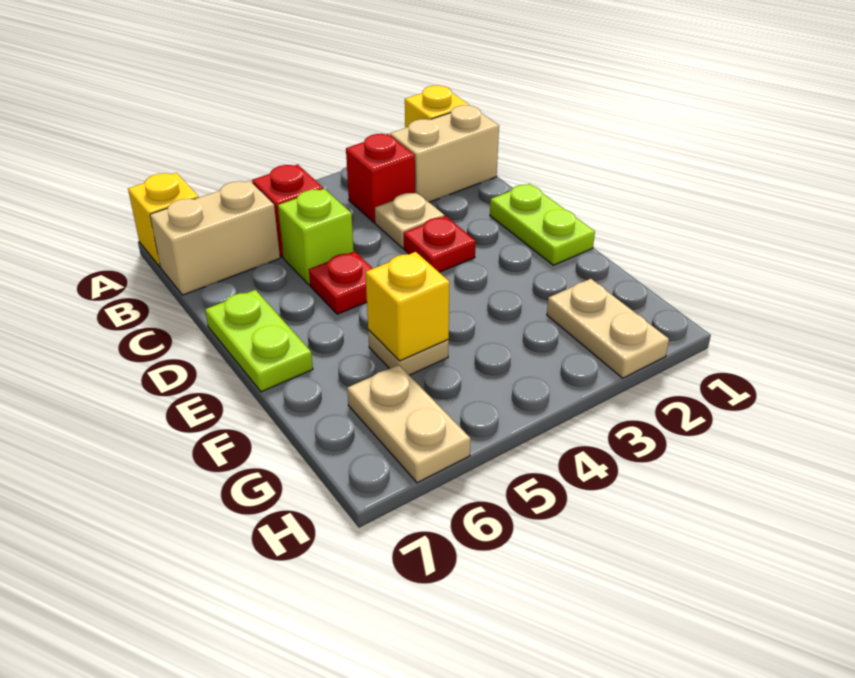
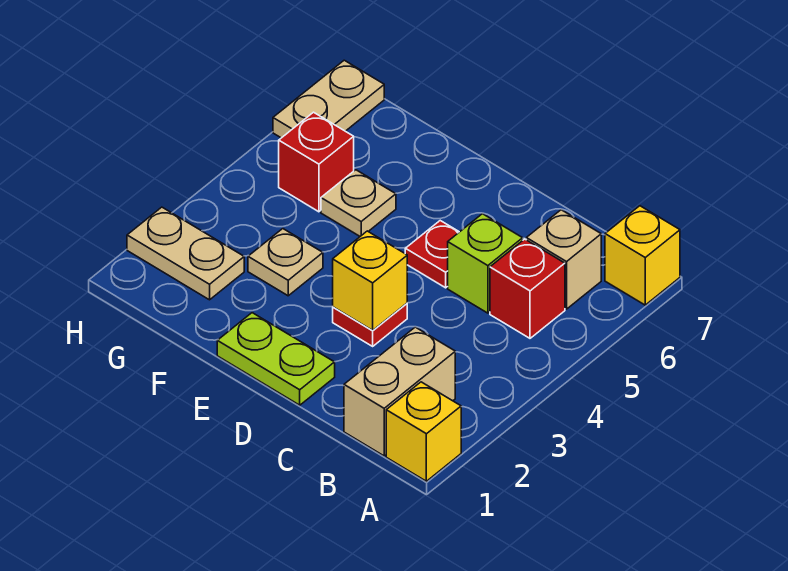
red 1x1 brick [346,134,415,223] -> red 1x1 brick moved to [279,112,354,212]
tan 1x2 brick [150,181,280,295] -> tan 1x1 brick [526,210,601,309]
tan 1x1 plate [375,192,444,248] -> tan 1x1 plate moved to [248,229,323,296]
lime 1x2 plate [205,290,313,392] -> none
yellow 1x1 brick [366,252,450,361] -> yellow 1x1 brick moved to [333,231,407,331]
tan 1x2 plate [347,365,471,483] -> tan 1x2 plate turned to [273,60,384,138]

